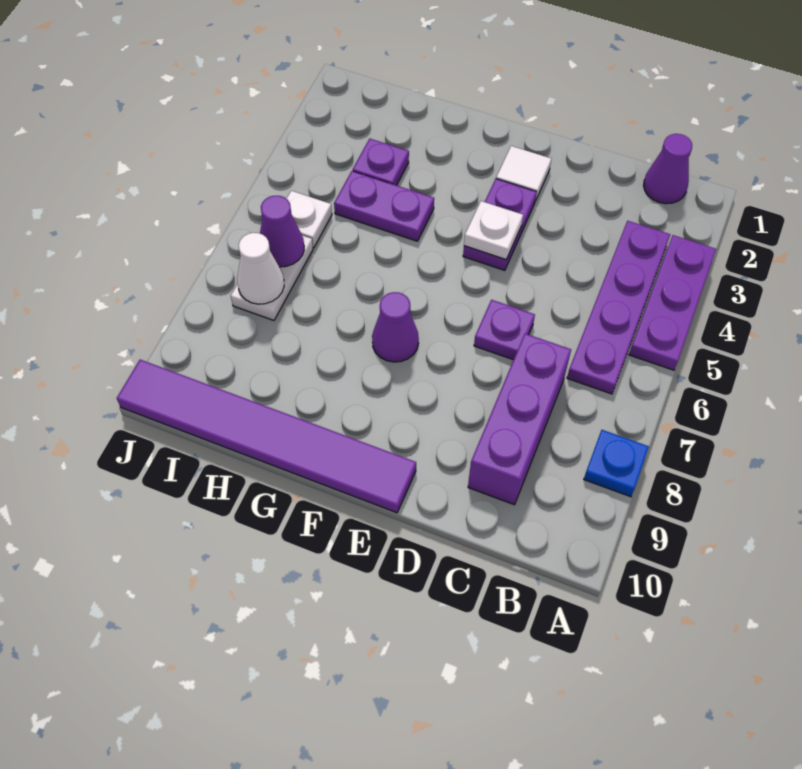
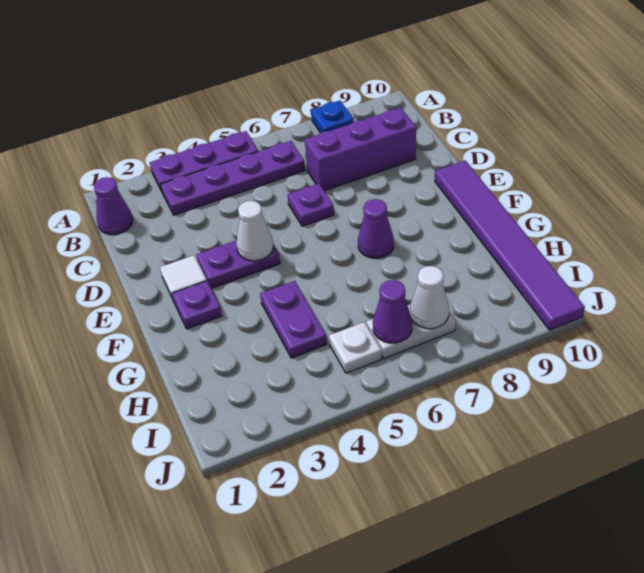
white 1x1 plate [464,201,523,260] -> white 1x1 cone [236,201,273,261]
purple 1x1 plate [353,139,409,185] -> purple 1x1 plate moved to [172,281,222,329]

